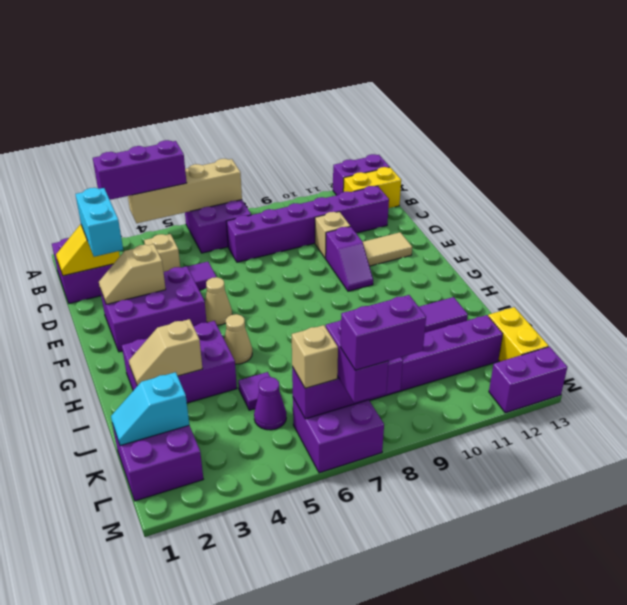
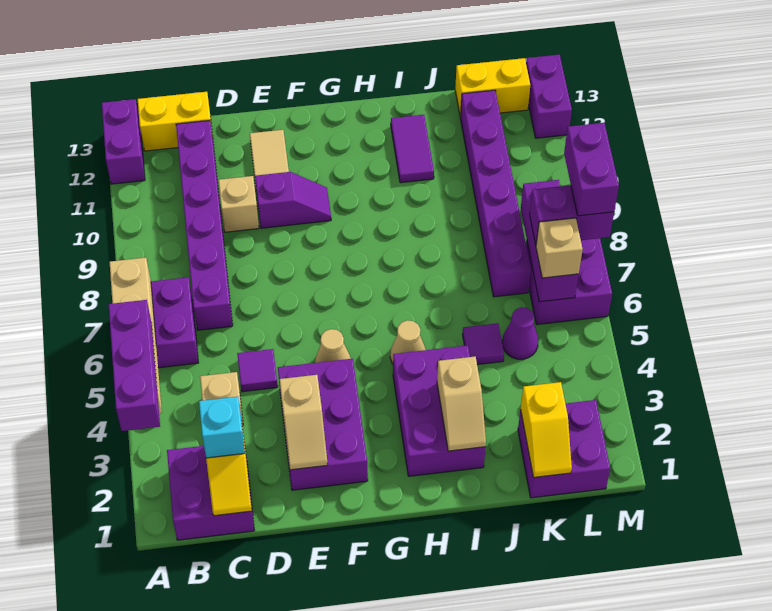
yellow 1x2 brick [343,167,401,208] -> yellow 1x2 brick turned to [138,92,213,151]
cyan 1x2 brick [75,188,123,257] -> cyan 1x1 brick [199,397,245,458]
cyan 1x2 slope [111,372,189,446] -> yellow 1x2 slope [521,382,572,477]

